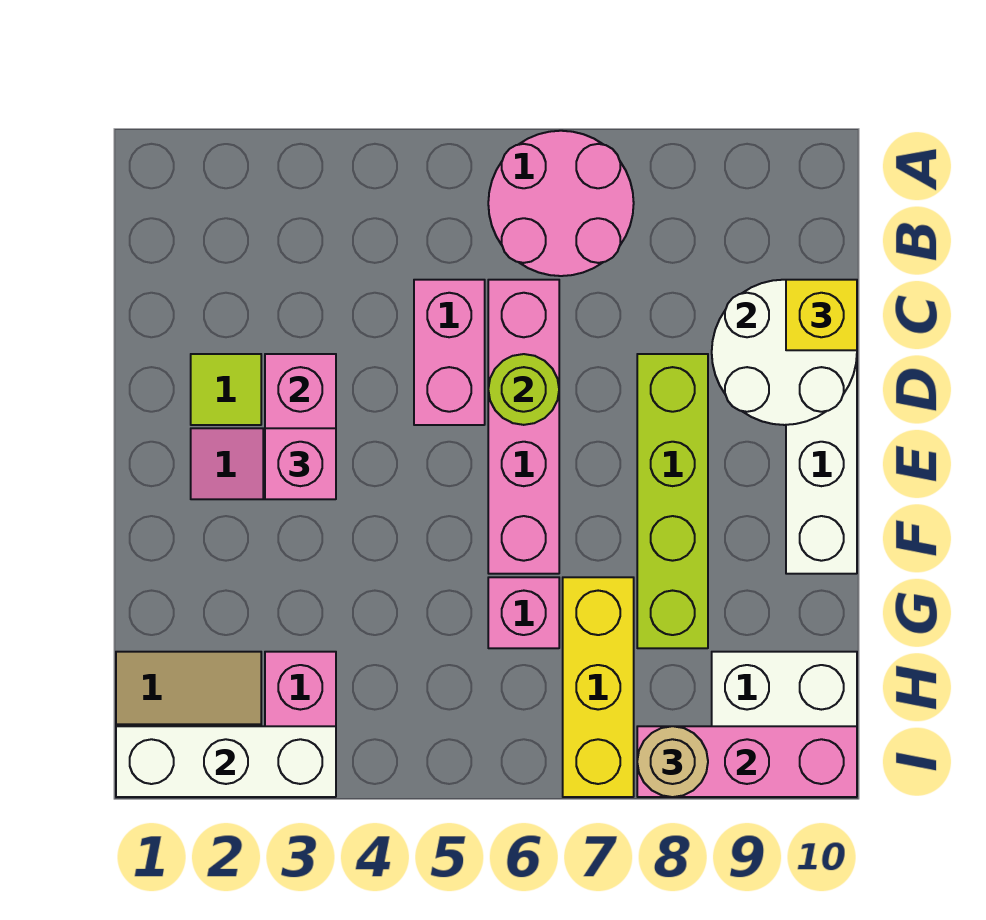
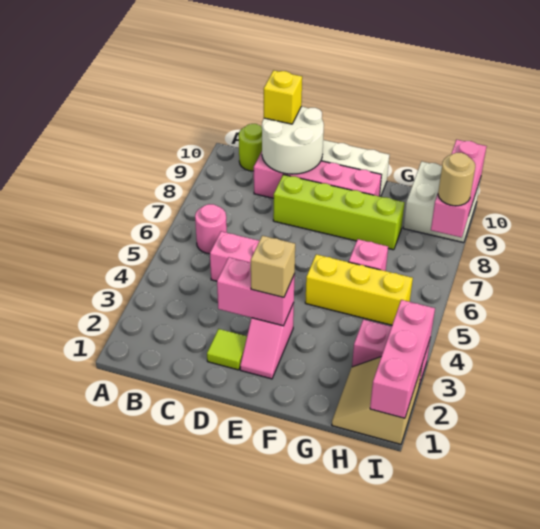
pink 2x2 round brick [488,131,634,276] -> pink 1x1 round brick [195,204,227,254]
pink 1x4 brick [488,280,559,574] -> pink 1x4 brick moved to [254,151,381,198]
lime 1x1 round brick [488,354,559,425] -> lime 1x1 round brick moved to [239,124,262,171]
pink 1x1 brick [265,428,336,499] -> tan 1x1 brick [251,236,295,297]
yellow 1x3 brick [563,577,634,797] -> yellow 1x3 brick moved to [305,254,413,325]
white 1x3 brick [116,726,336,797] -> pink 1x3 brick [370,300,435,418]

